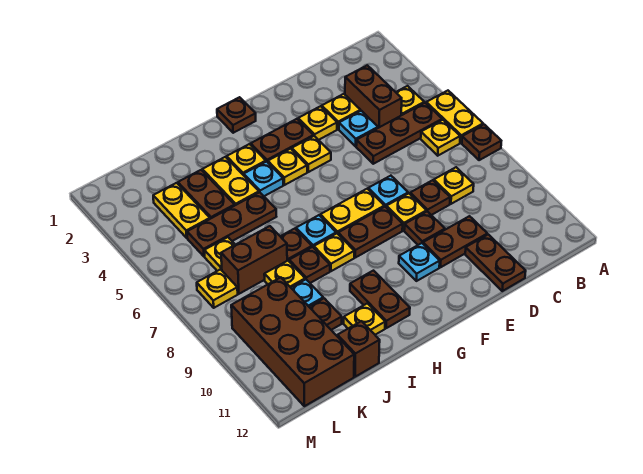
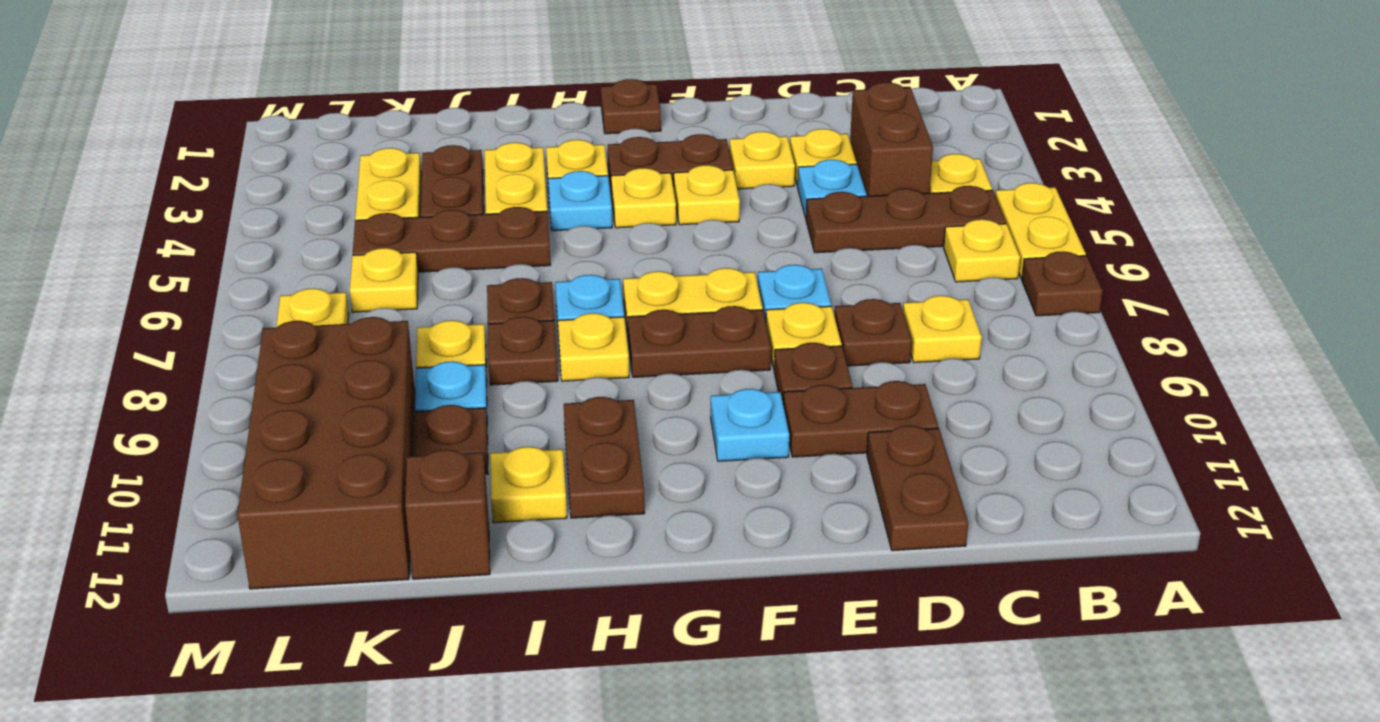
brown 1x2 brick [221,226,287,294] -> none

